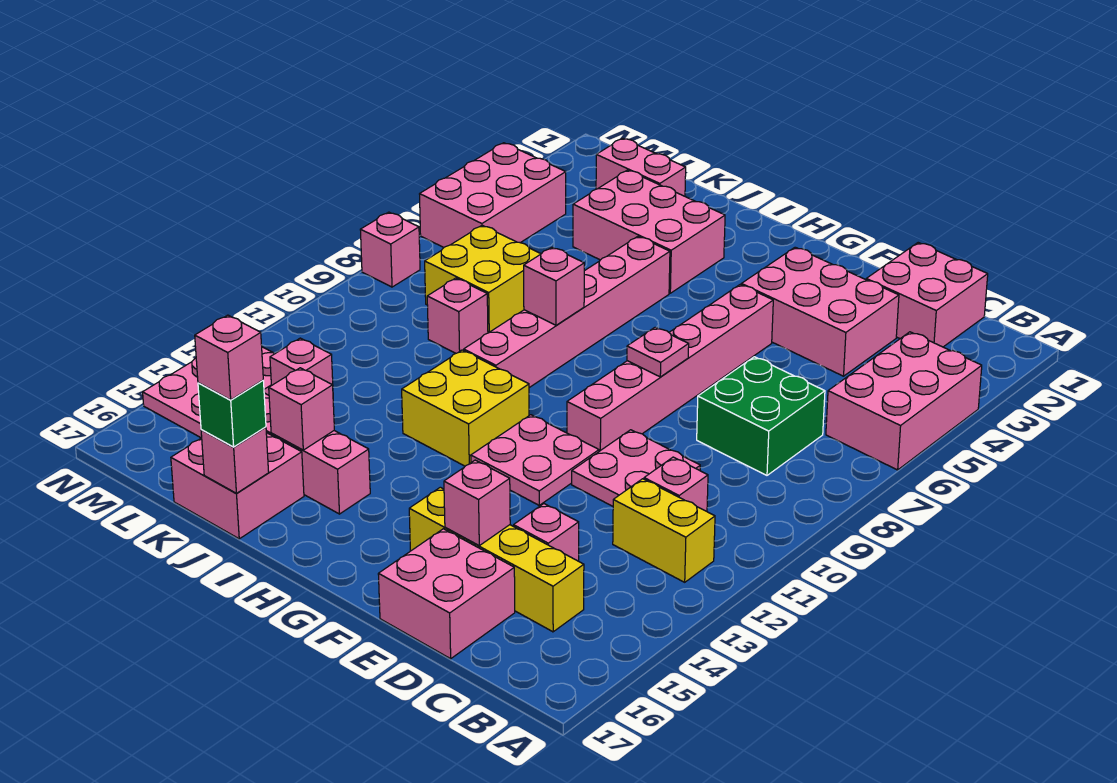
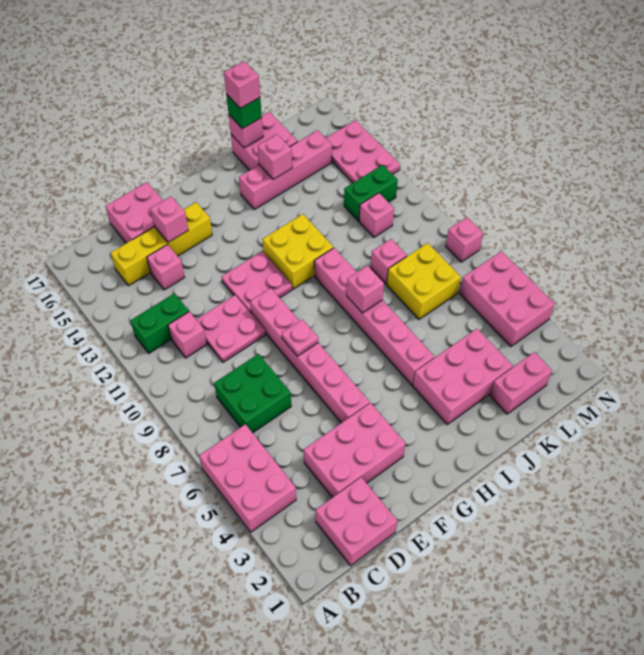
yellow 1x2 brick [613,479,715,582] -> green 1x2 brick [130,293,189,353]
none -> green 1x2 brick [344,165,398,221]
pink 1x1 brick [270,338,333,386] -> pink 1x1 brick moved to [359,193,394,237]

